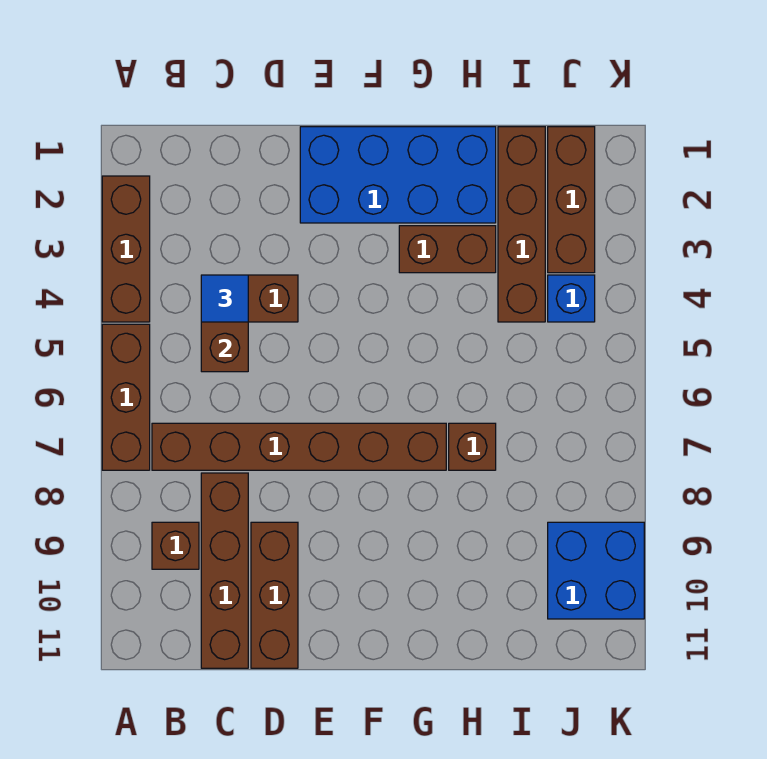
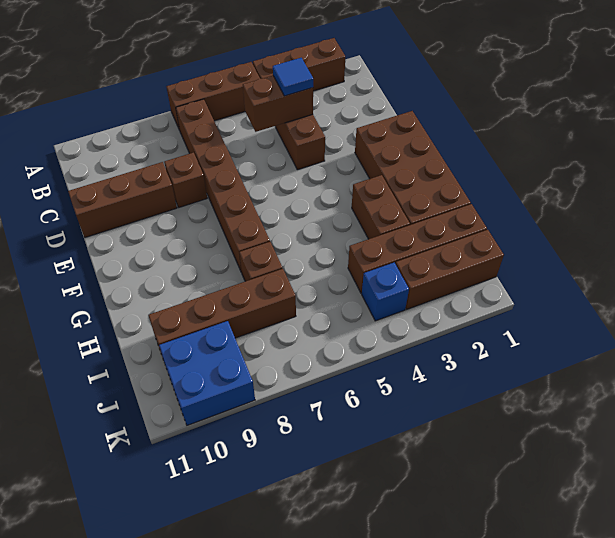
brown 1x1 brick [152,522,199,569] -> brown 1x1 brick moved to [164,153,207,207]
brown 1x4 brick [201,473,248,668] -> brown 1x4 brick moved to [148,269,296,355]
blue 2x4 brick [300,127,496,223] -> brown 2x4 brick [355,111,471,225]

